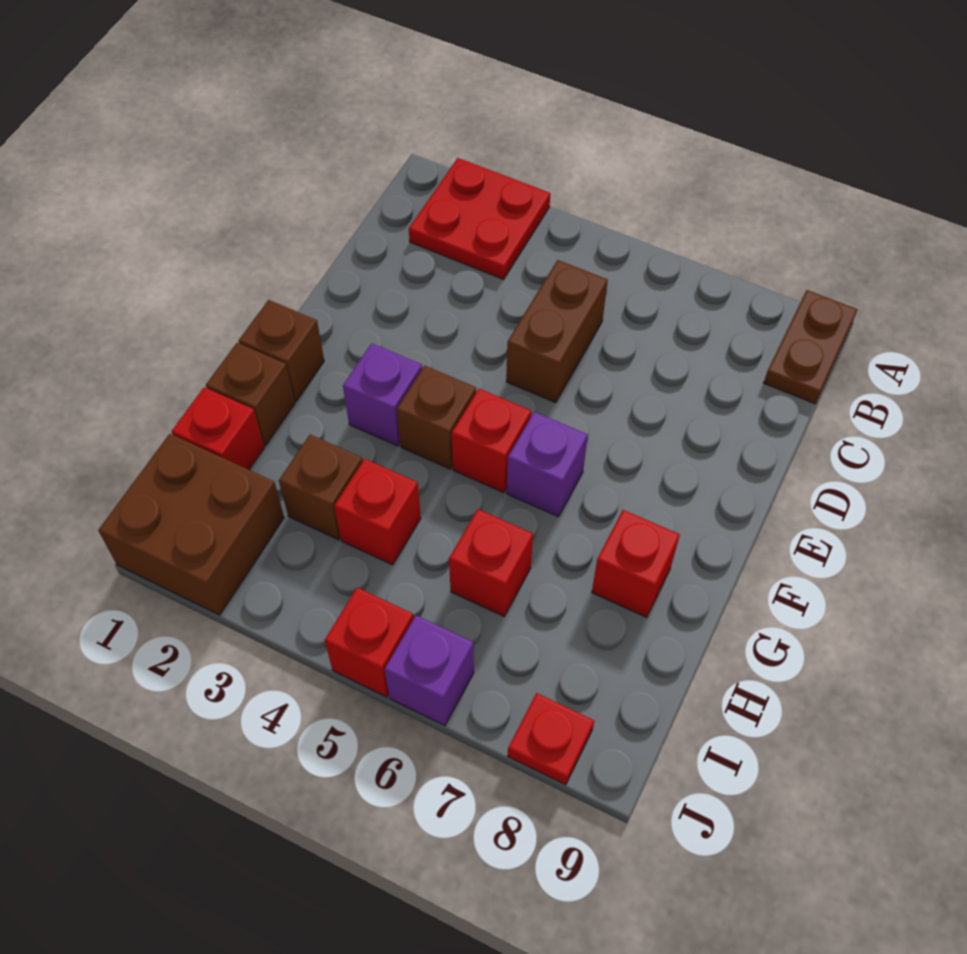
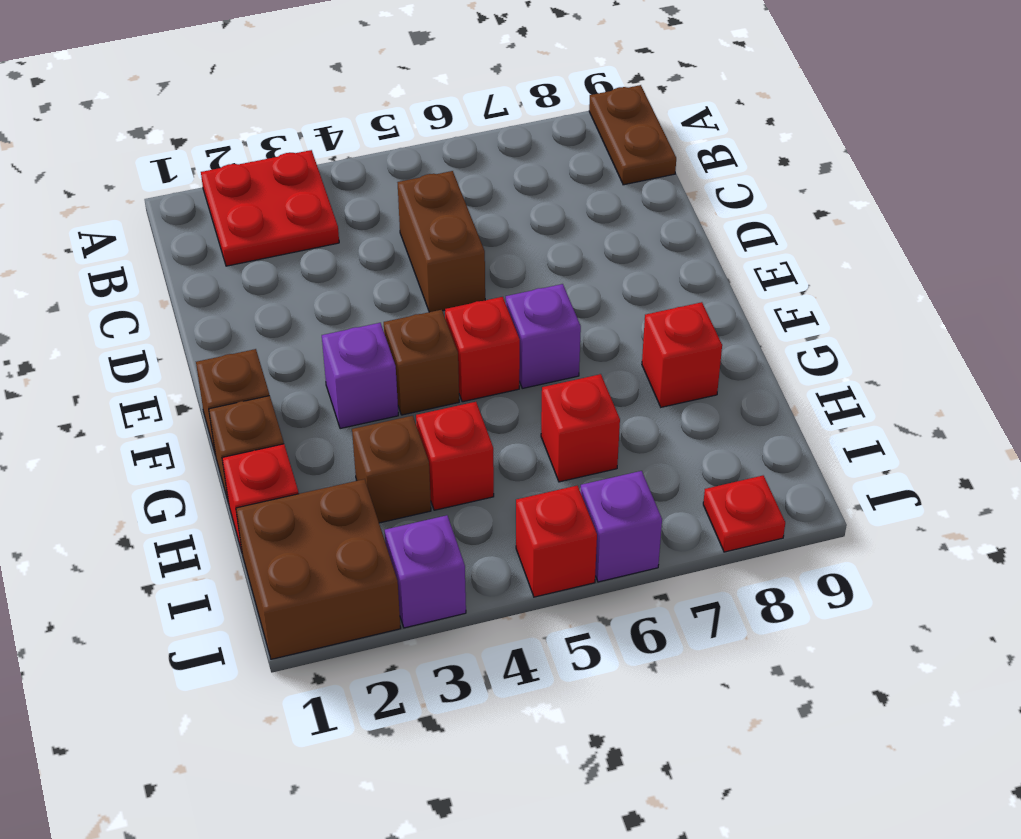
none -> purple 1x1 brick [385,515,466,628]

